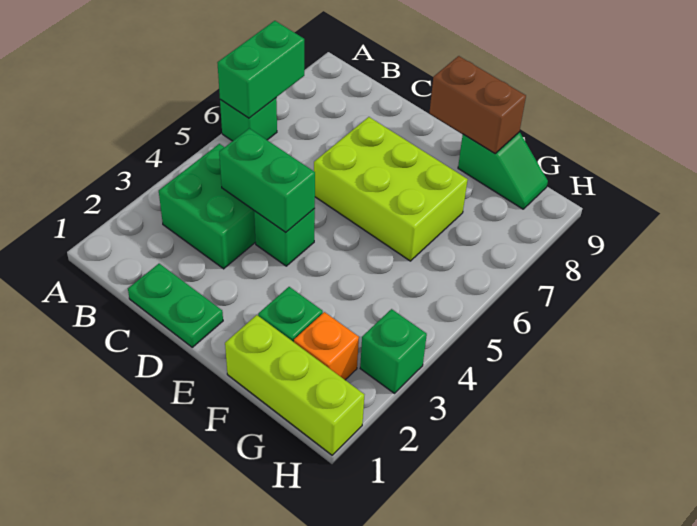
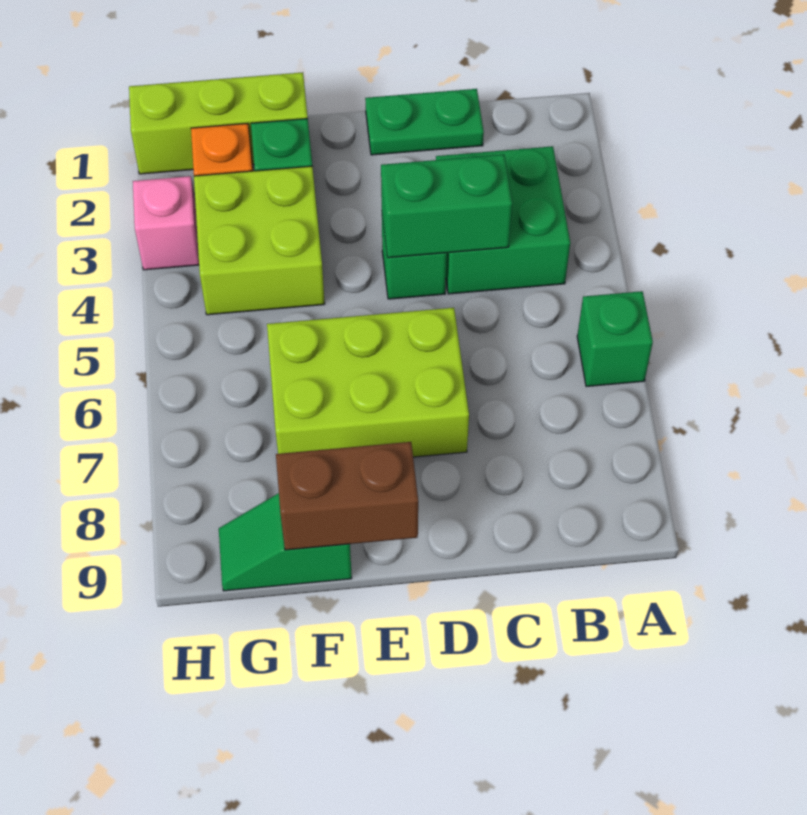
green 1x2 brick [217,21,304,118] -> none
none -> lime 2x2 brick [194,166,325,315]
green 1x1 brick [360,309,427,393] -> pink 1x1 brick [133,176,199,270]

